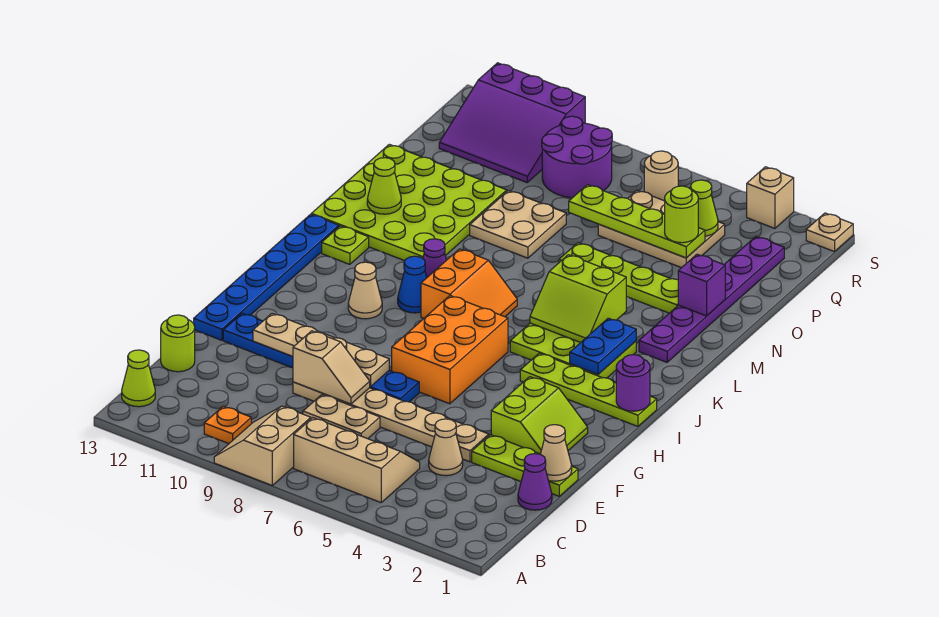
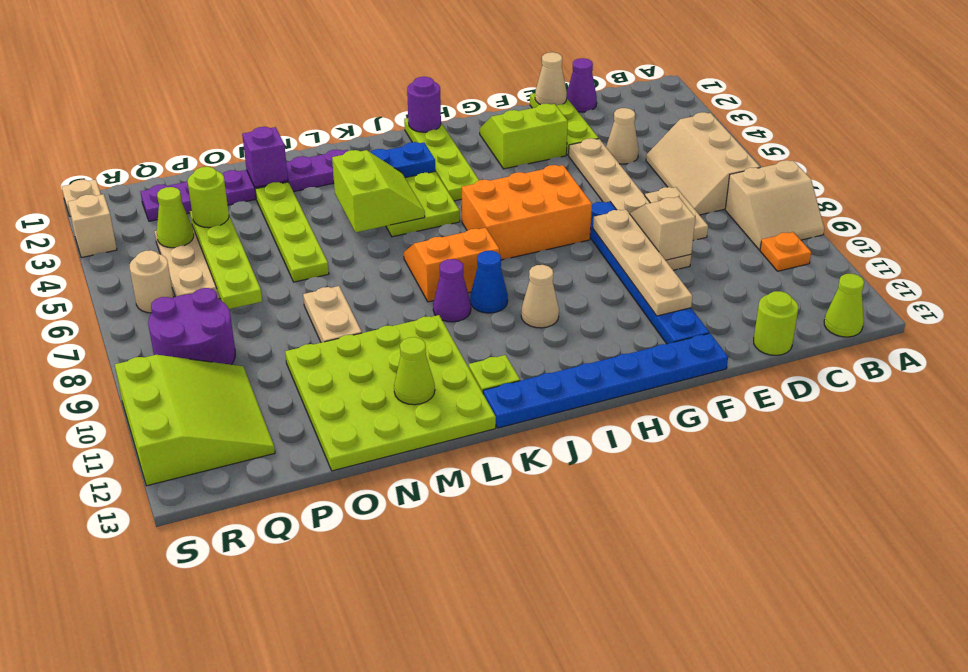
tan 2x2 plate [470,191,566,258] -> tan 1x2 plate [303,286,362,343]
purple 3x3 slope [439,63,585,182] -> lime 3x3 slope [115,355,275,486]

